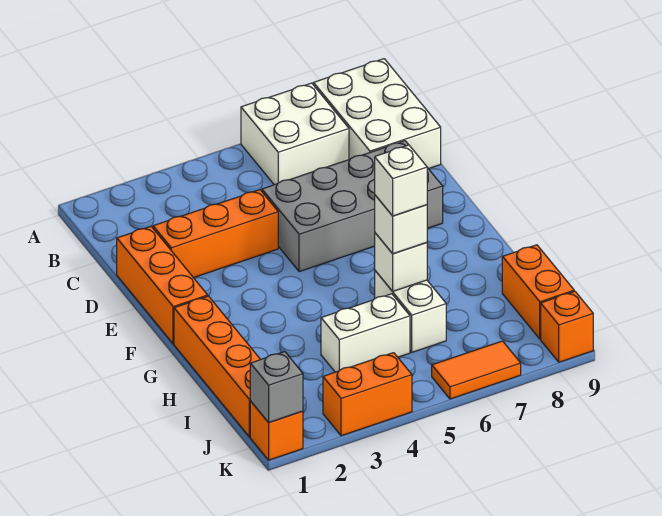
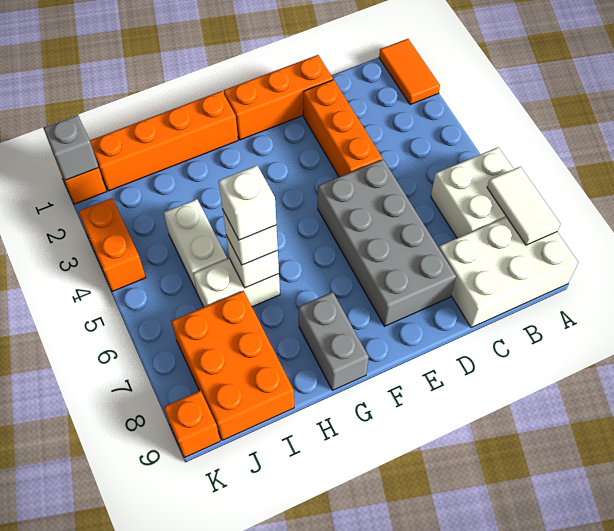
none -> white 1x2 tile [487,167,560,245]
none -> grey 1x2 brick [299,292,369,390]
orange 1x2 brick [502,245,574,339] -> orange 2x3 brick [171,291,294,440]
orange 1x2 tile [432,341,521,399] -> orange 1x2 tile moved to [379,39,440,105]

